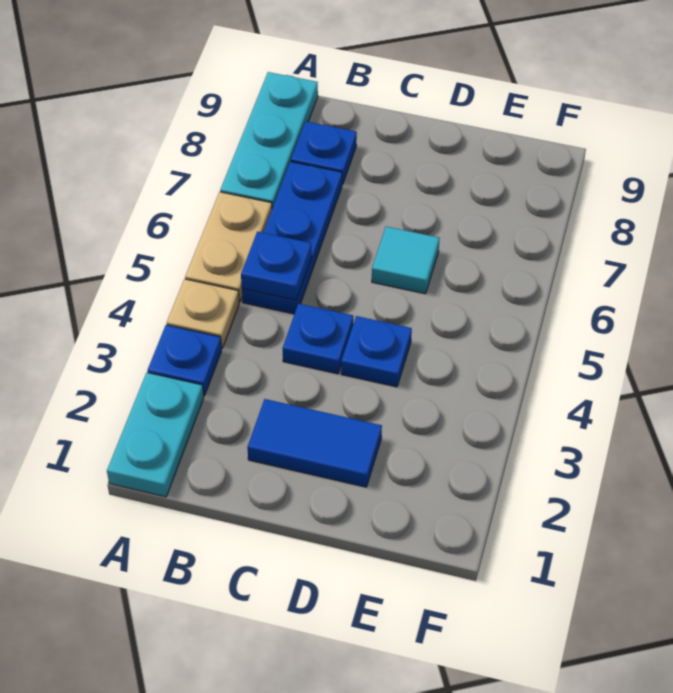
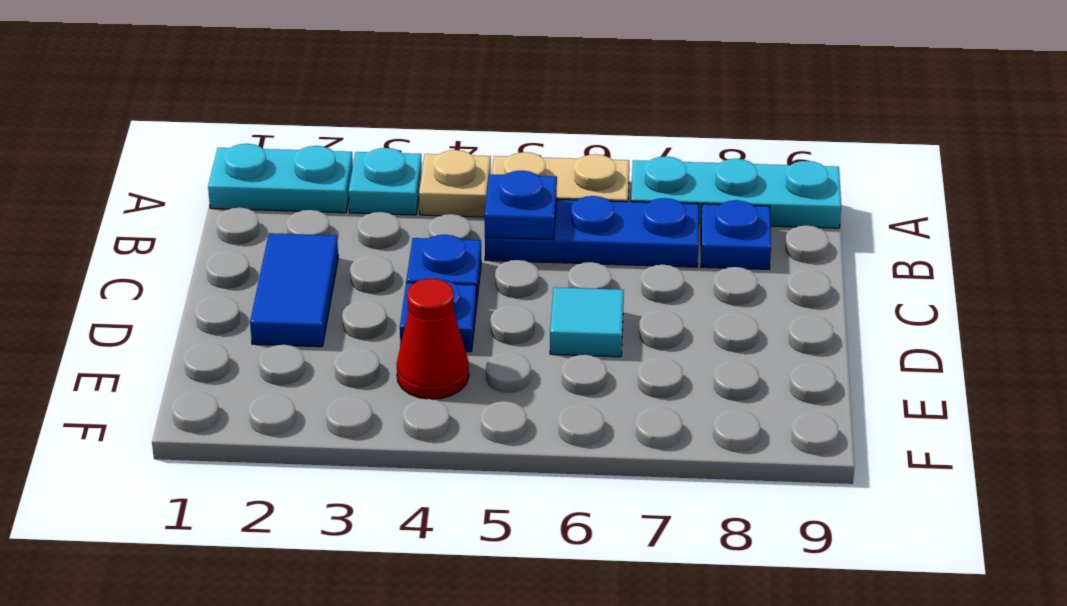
blue 1x1 plate [147,325,222,396] -> cyan 1x1 plate [349,148,422,215]
none -> red 1x1 cone [397,279,469,399]

